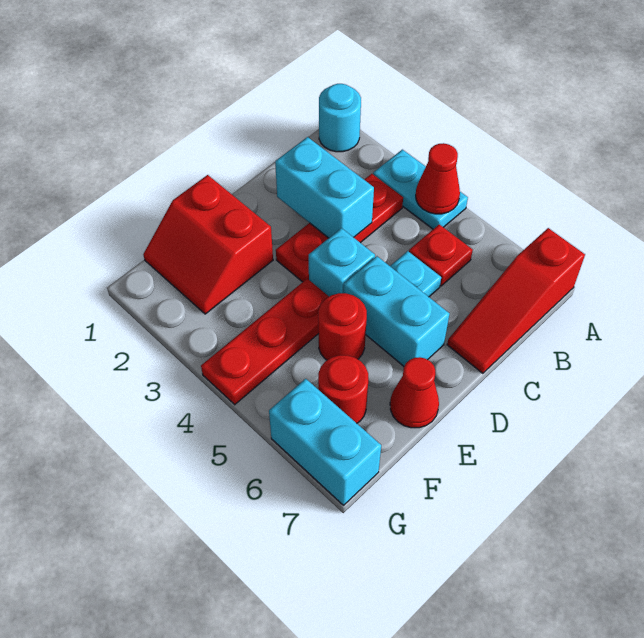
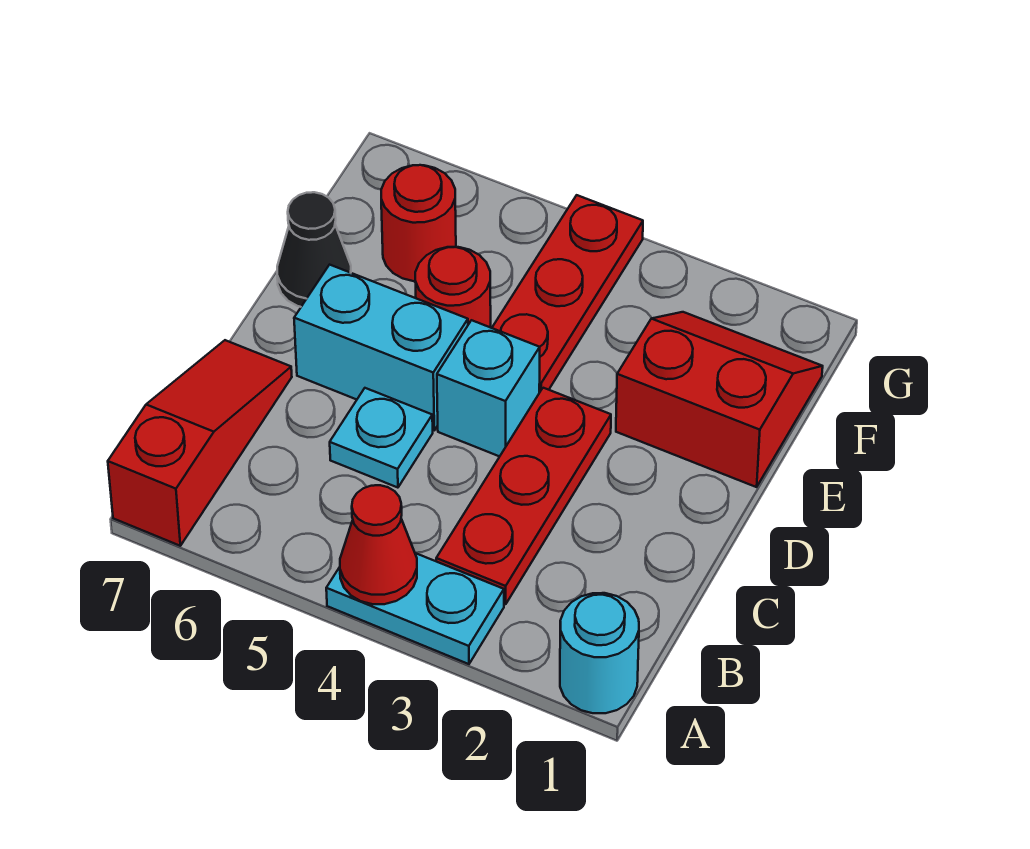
red 1x1 plate [409,224,473,286] -> none
cyan 1x2 brick [275,137,374,238] -> none
red 1x1 cone [390,357,439,428] -> black 1x1 cone [277,192,351,307]
cyan 1x2 brick [269,379,381,505] -> none

